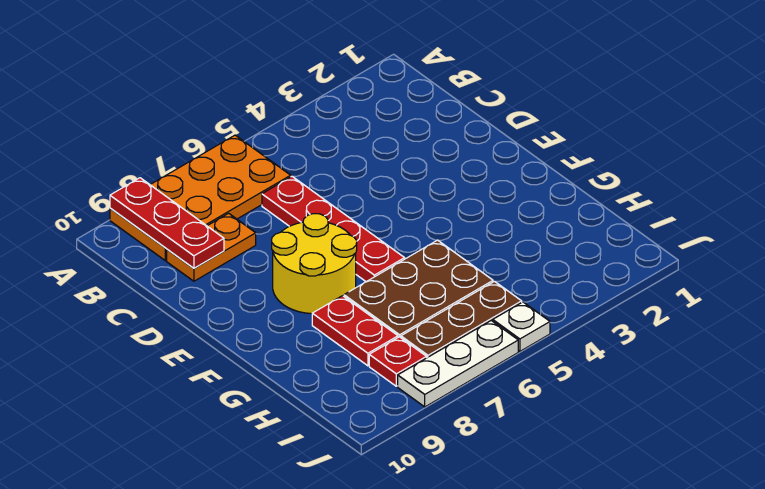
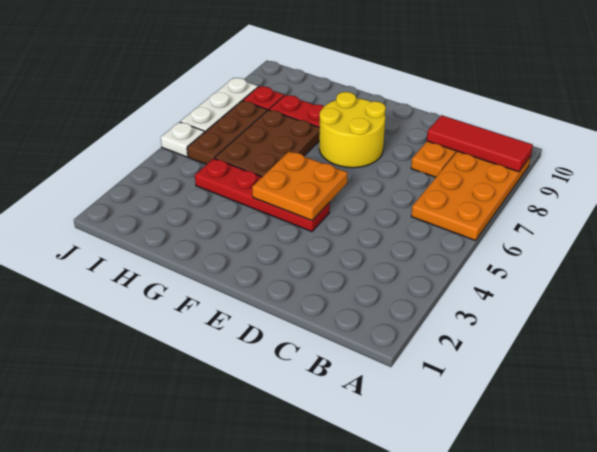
red 1x3 plate [110,178,224,268] -> red 1x3 tile [427,115,533,172]
red 1x4 plate [262,176,405,282] -> red 1x4 plate moved to [195,158,330,232]
none -> orange 2x2 plate [252,151,348,221]

